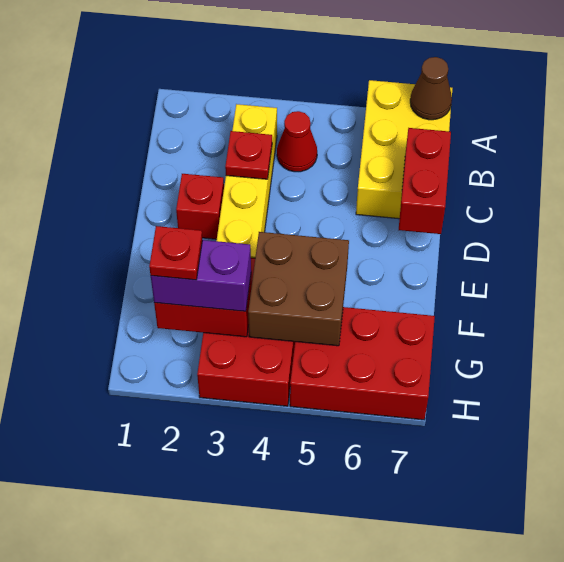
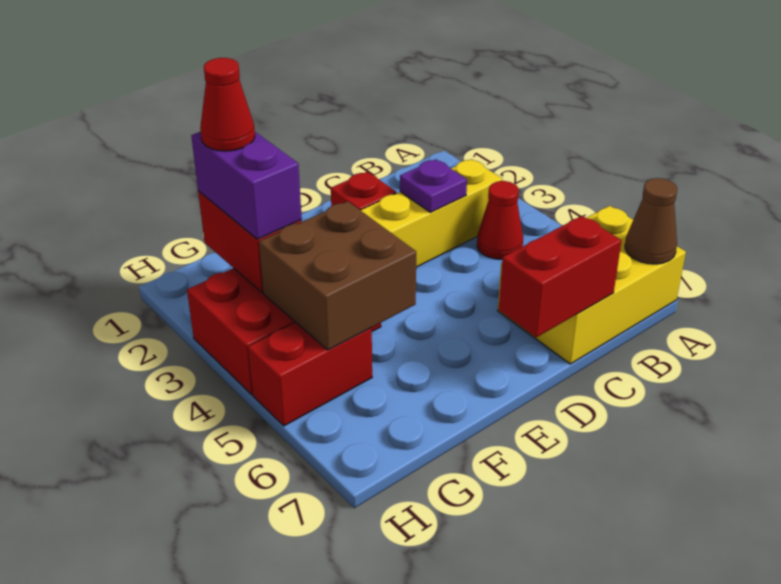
red 1x1 plate [225,131,272,179] -> purple 1x1 plate [400,159,467,212]
red 1x1 plate [149,226,202,280] -> red 1x1 cone [200,58,255,151]
red 2x3 brick [290,307,435,420] -> red 1x2 brick [248,323,372,426]

